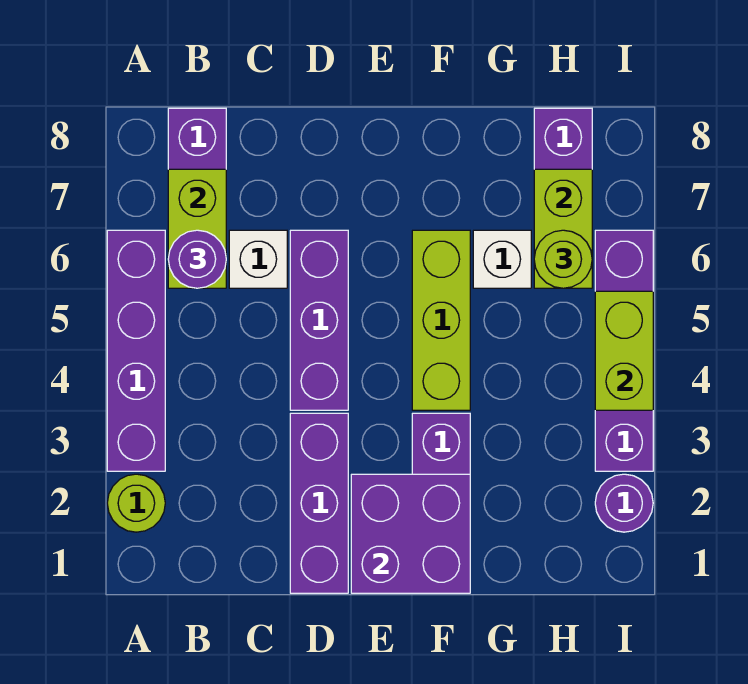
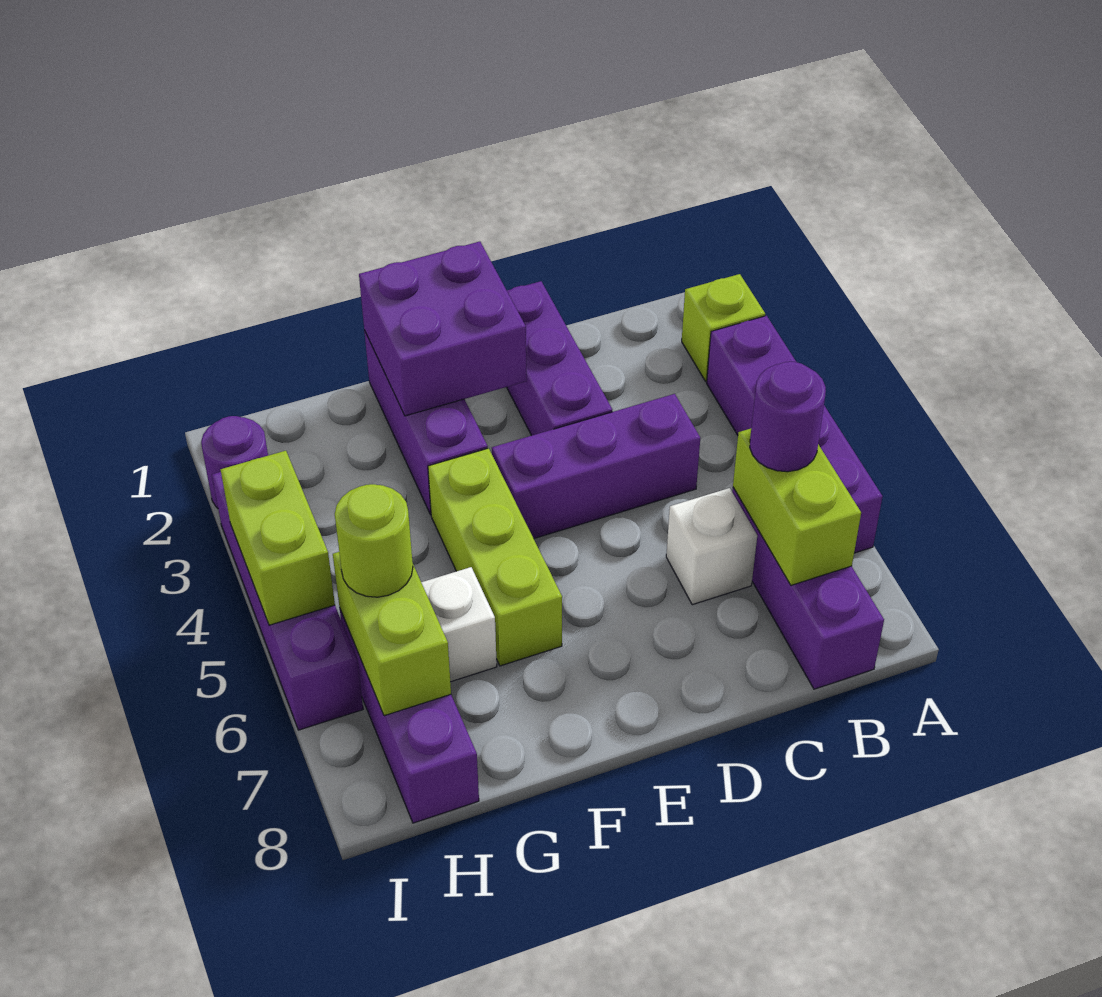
lime 1x1 round brick [107,474,165,532] -> lime 1x1 brick [682,274,765,381]
purple 1x3 brick [290,230,348,410] -> purple 1x3 brick turned to [492,394,700,538]

